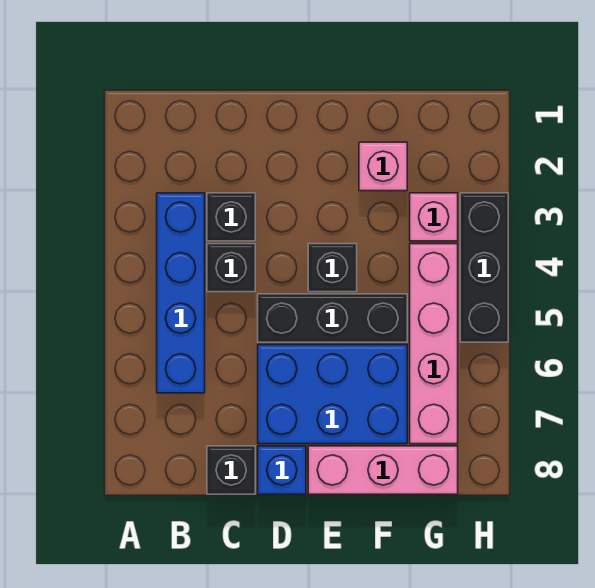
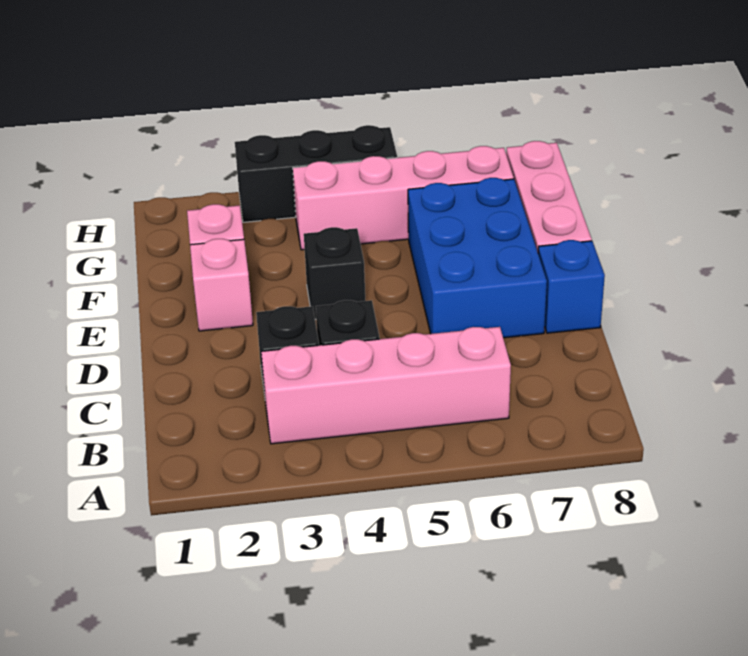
blue 1x4 brick [157,193,205,393] -> pink 1x4 brick [261,327,511,444]
black 1x1 brick [207,446,255,494] -> none
black 1x3 brick [258,294,407,342] -> none
pink 1x1 brick [410,193,458,241] -> pink 1x1 brick moved to [190,239,253,331]

